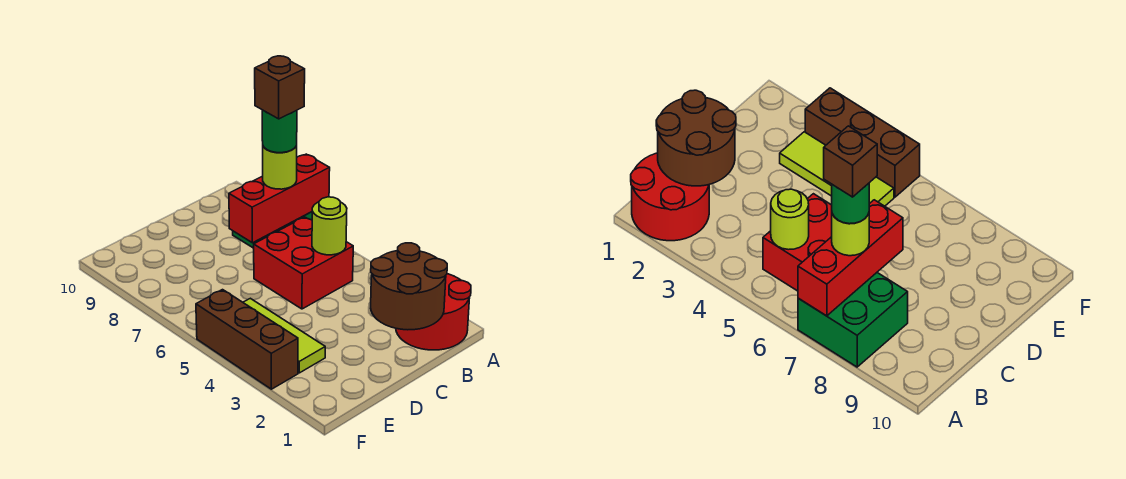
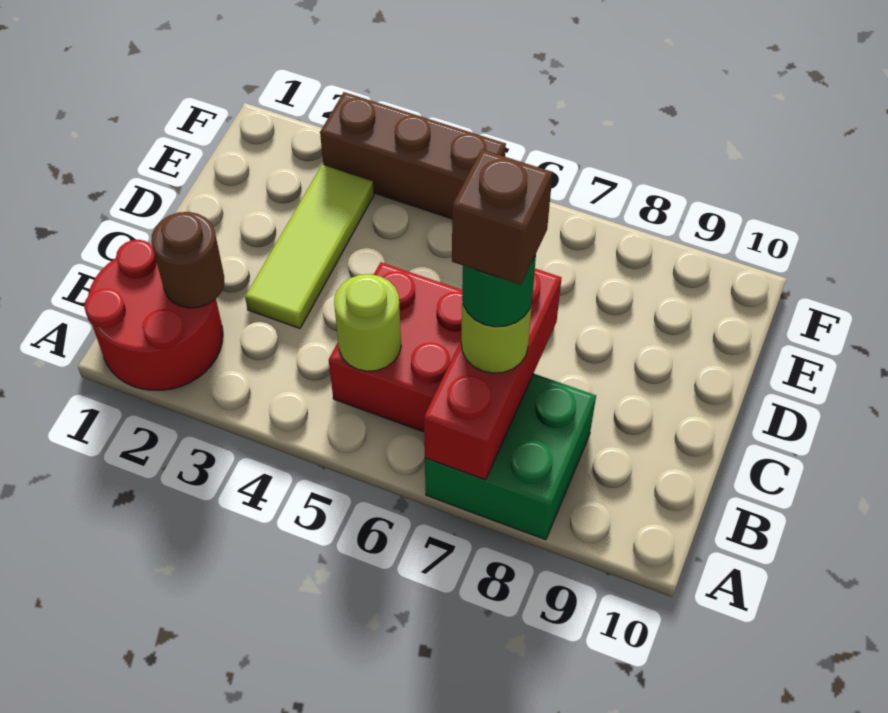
brown 2x2 round brick [371,243,447,330] -> brown 1x1 round brick [151,212,224,308]
lime 1x3 tile [243,298,325,373] -> lime 1x3 tile turned to [245,165,374,328]

